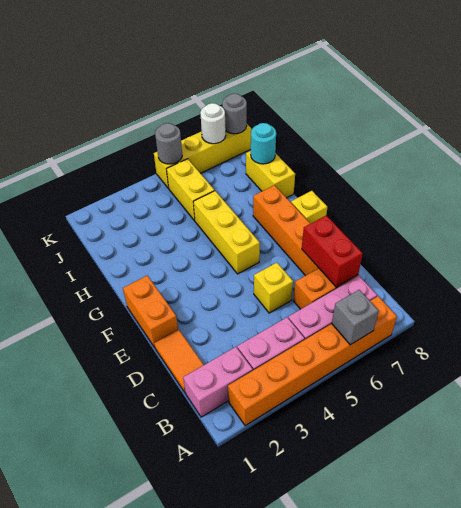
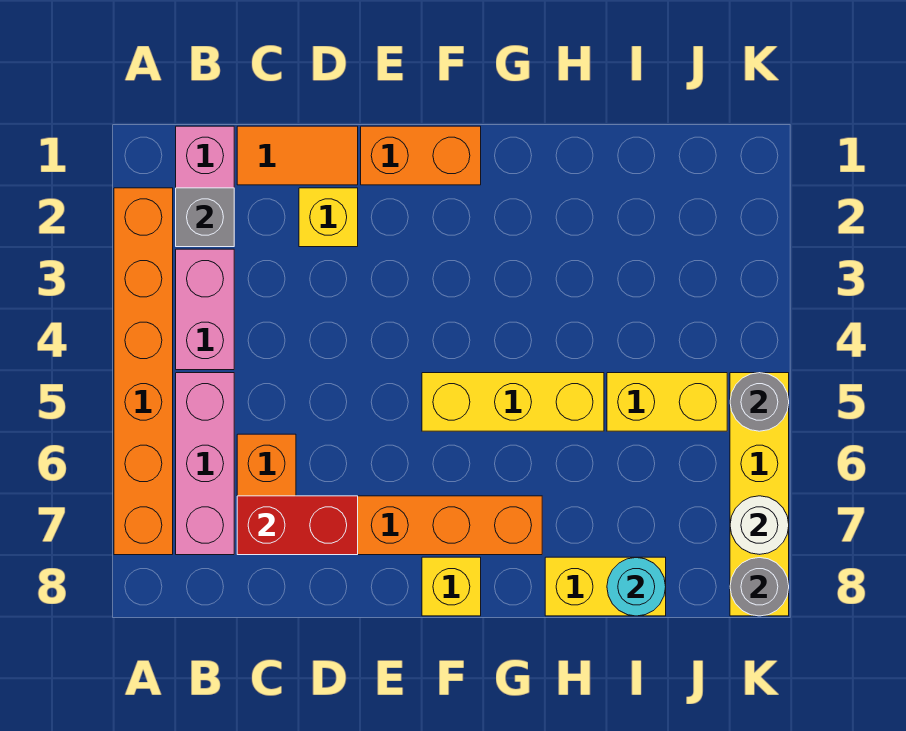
grey 1x1 brick [332,290,379,345] -> grey 1x1 brick moved to [176,188,234,247]
yellow 1x1 brick [254,263,293,313] -> yellow 1x1 brick moved to [299,188,358,247]

